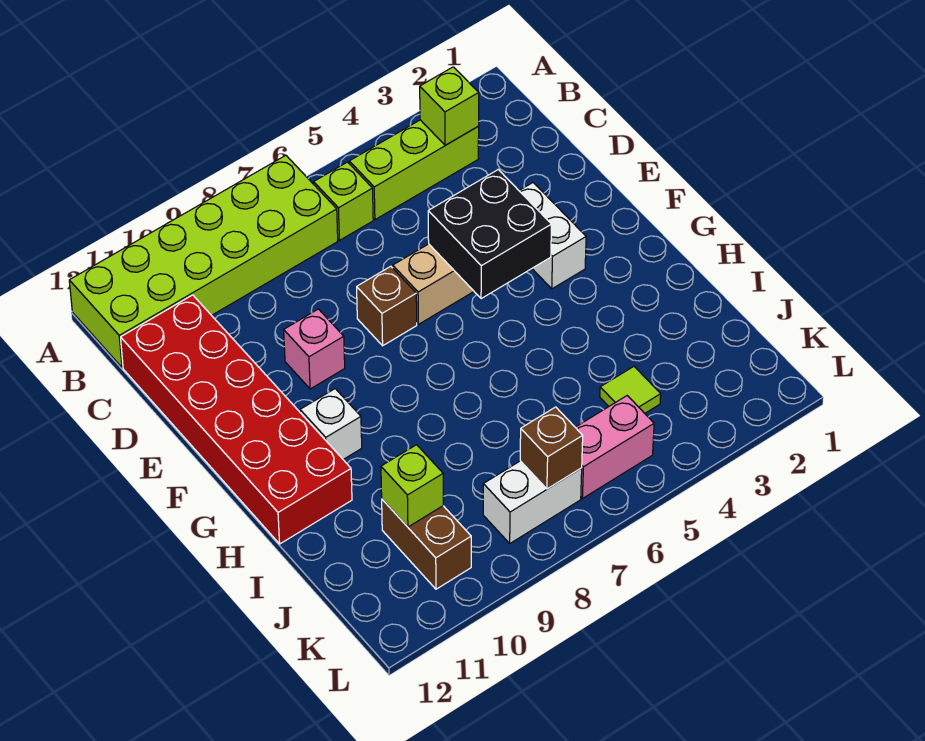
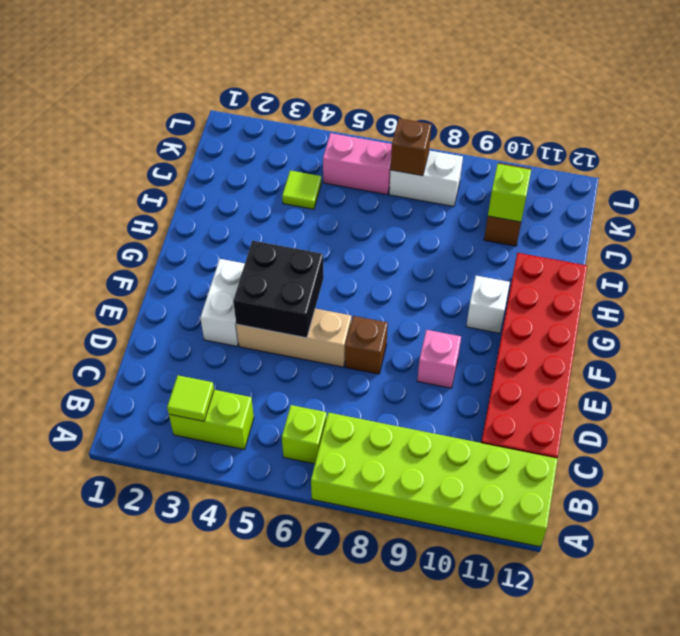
lime 1x3 brick [349,120,479,220] -> lime 1x2 brick [169,390,254,449]
lime 1x1 brick [420,67,479,145] -> lime 1x1 tile [167,376,214,421]

